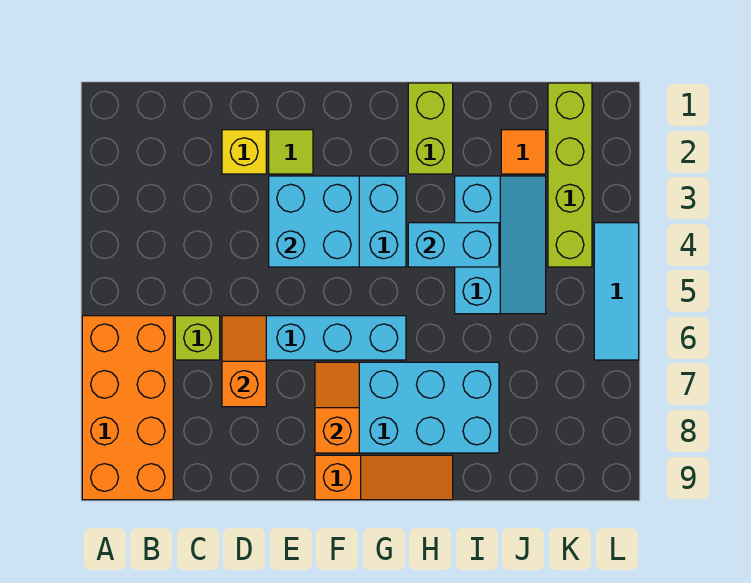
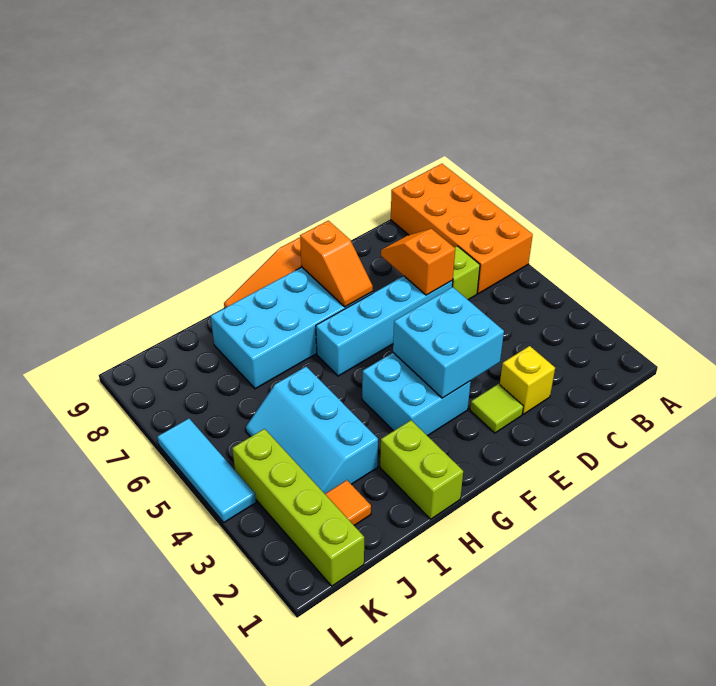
orange 1x2 slope [222,316,266,407] -> orange 1x2 slope turned to [381,229,455,295]
cyan 1x2 brick [408,223,499,267] -> none

